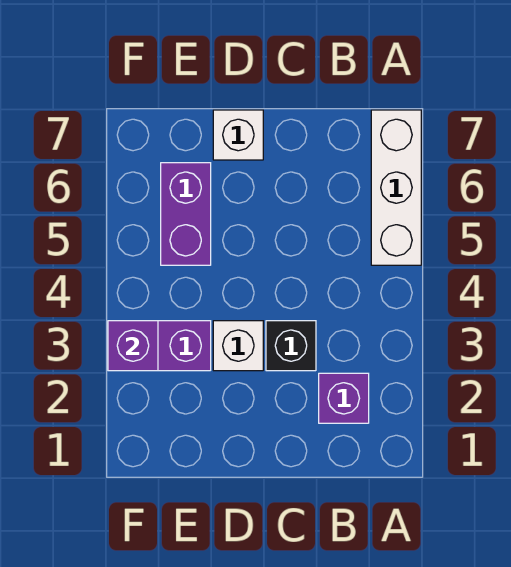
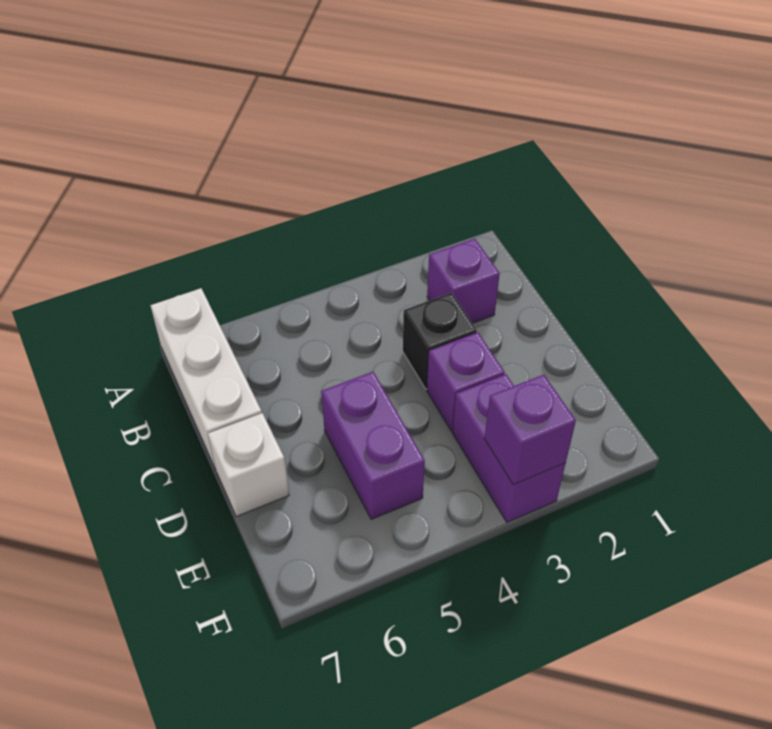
white 1x3 brick [371,110,421,265] -> white 1x3 brick turned to [150,288,262,470]
white 1x1 brick [213,321,263,371] -> purple 1x1 brick [427,332,505,431]
purple 1x2 brick [161,163,211,265] -> purple 1x2 brick turned to [321,372,425,519]

